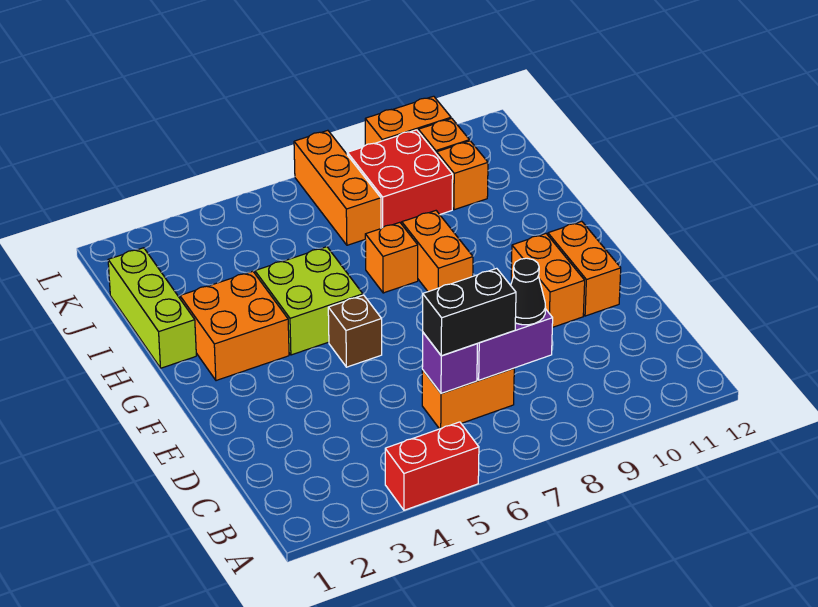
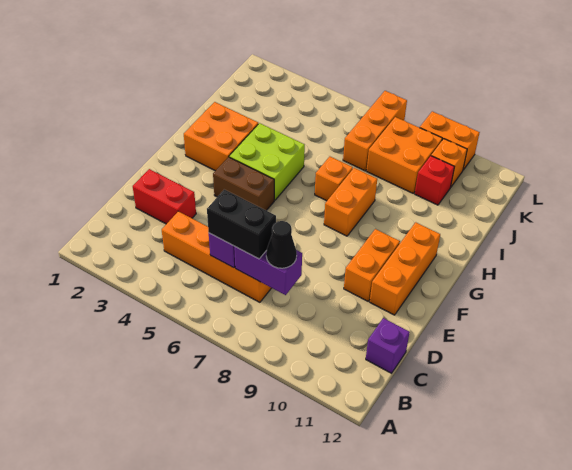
red 1x2 brick [385,422,479,510] -> red 1x2 brick moved to [133,169,196,224]
orange 1x2 brick [422,368,514,429] -> orange 1x4 brick [162,211,271,302]
none -> purple 1x1 brick [366,318,410,373]
orange 1x2 brick [548,221,621,316] -> orange 1x3 brick [370,222,440,315]
brown 1x1 brick [328,295,382,367] -> brown 1x2 brick [213,157,274,211]
lime 1x3 brick [108,248,196,368] -> none
red 2x2 brick [347,130,453,228] -> orange 2x2 brick [367,117,442,193]
orange 1x1 brick [437,141,488,210] -> red 1x1 brick [415,156,454,205]

